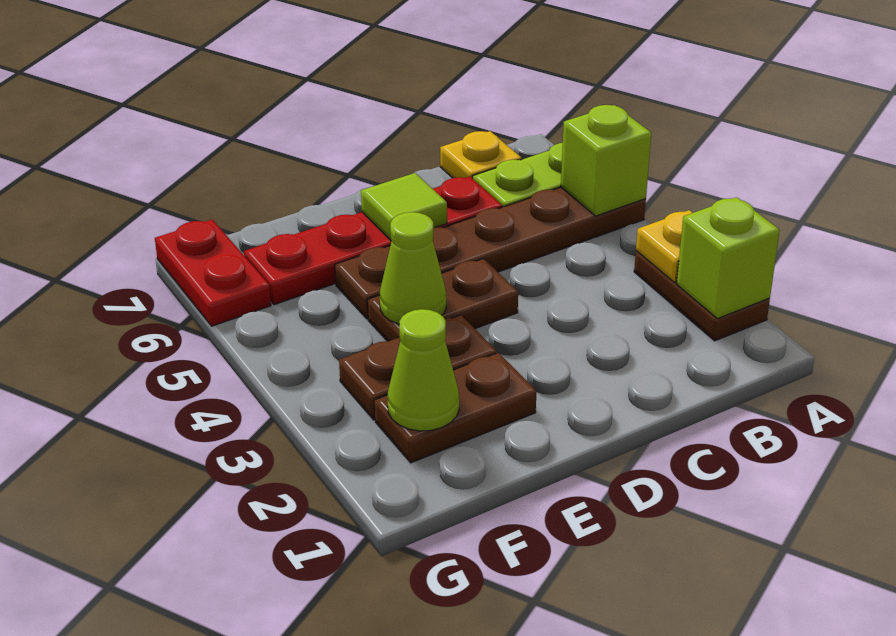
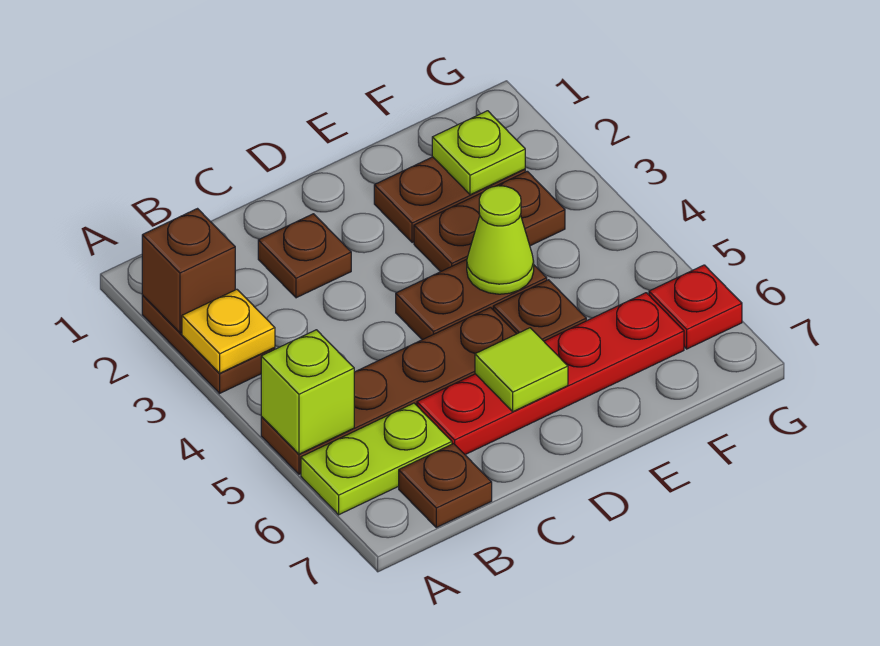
lime 1x1 brick [677,197,780,319] -> brown 1x1 brick [142,209,235,333]
yellow 1x1 plate [440,131,522,179] -> brown 1x1 plate [399,444,492,527]
none -> brown 1x1 plate [258,214,351,298]
lime 1x1 cone [387,309,459,431] -> lime 1x1 plate [432,111,525,195]
red 1x2 plate [155,220,271,326] -> red 1x1 plate [649,265,742,349]

